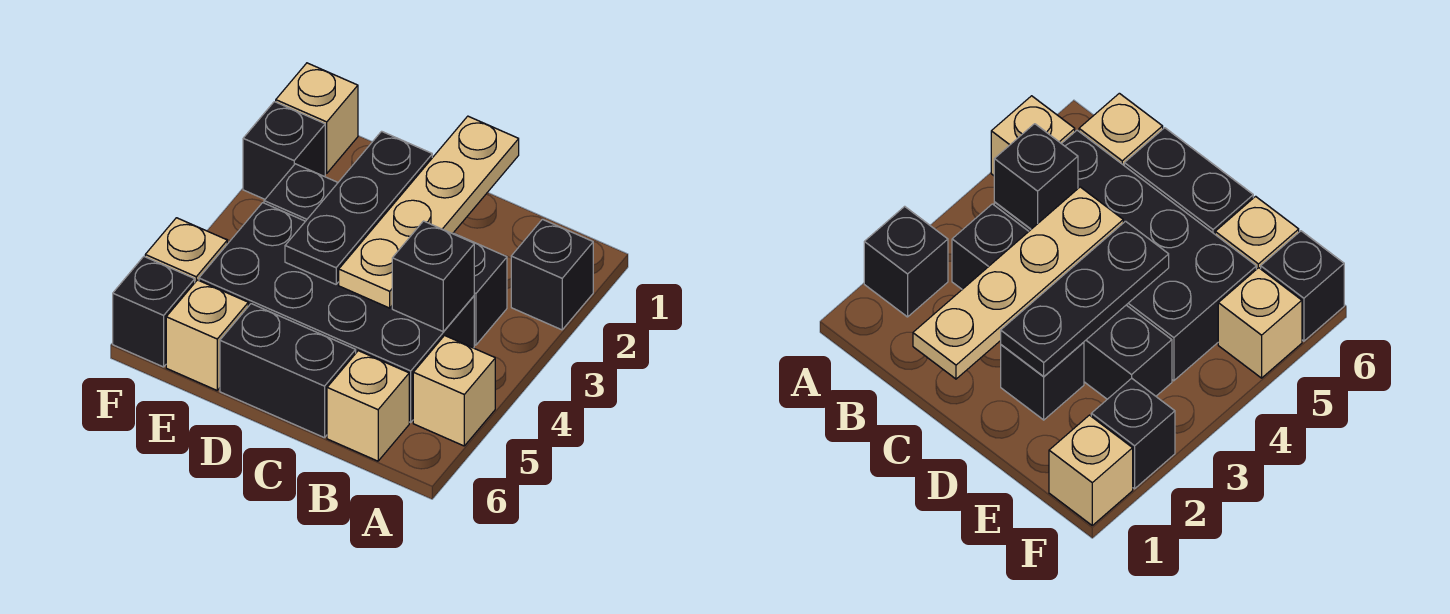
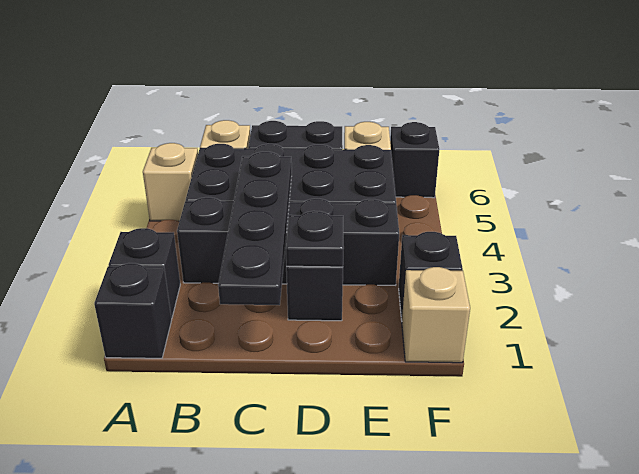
black 1x1 brick [392,221,474,331] -> black 1x1 brick moved to [94,263,172,358]
tan 1x4 plate [339,116,519,308] -> black 1x4 plate [218,152,292,305]
black 1x3 plate [285,131,432,284] -> black 1x1 plate [286,211,344,267]
tan 1x1 brick [145,218,227,282] -> none

